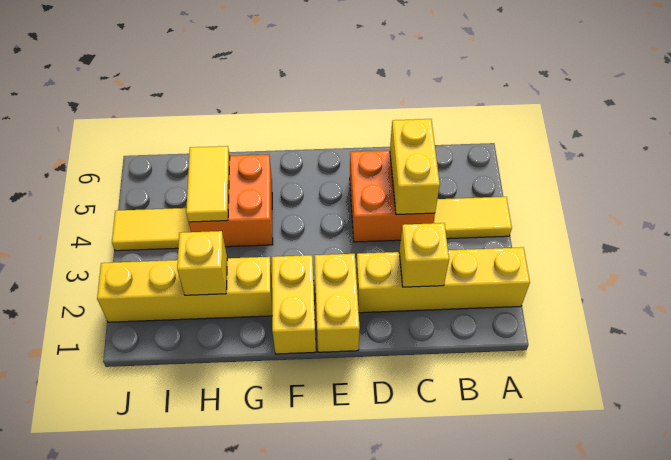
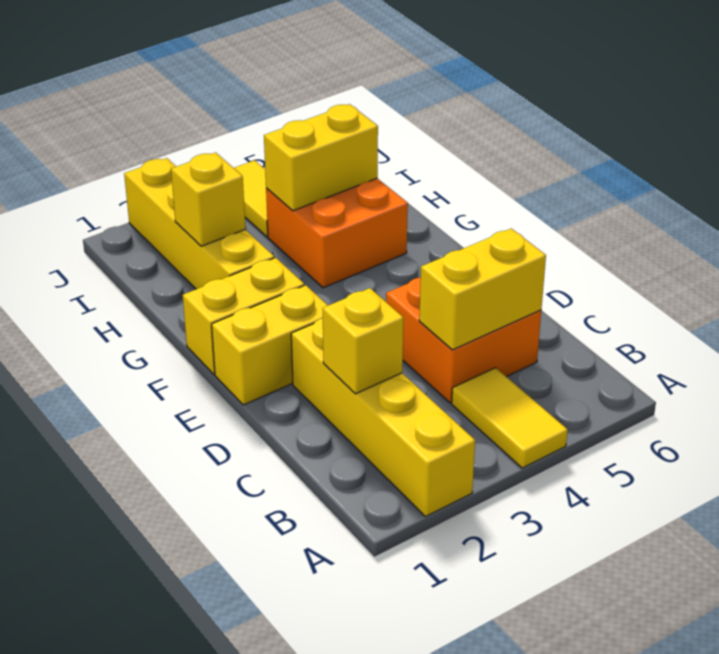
yellow 1x2 tile [186,146,230,222] -> yellow 1x2 brick [264,104,378,211]

